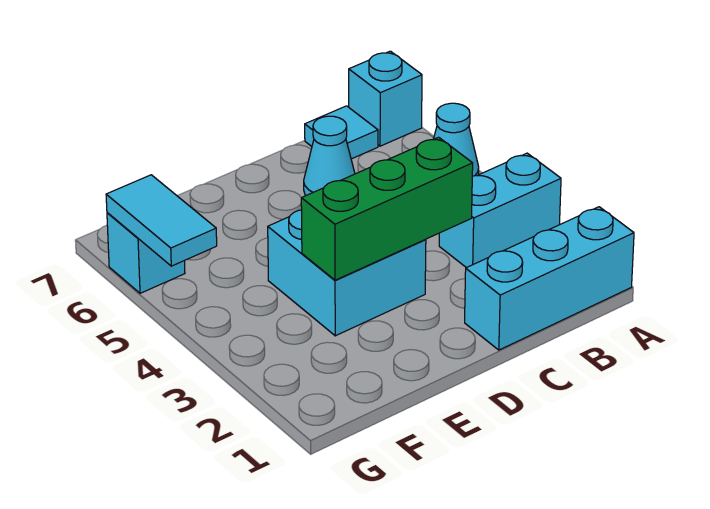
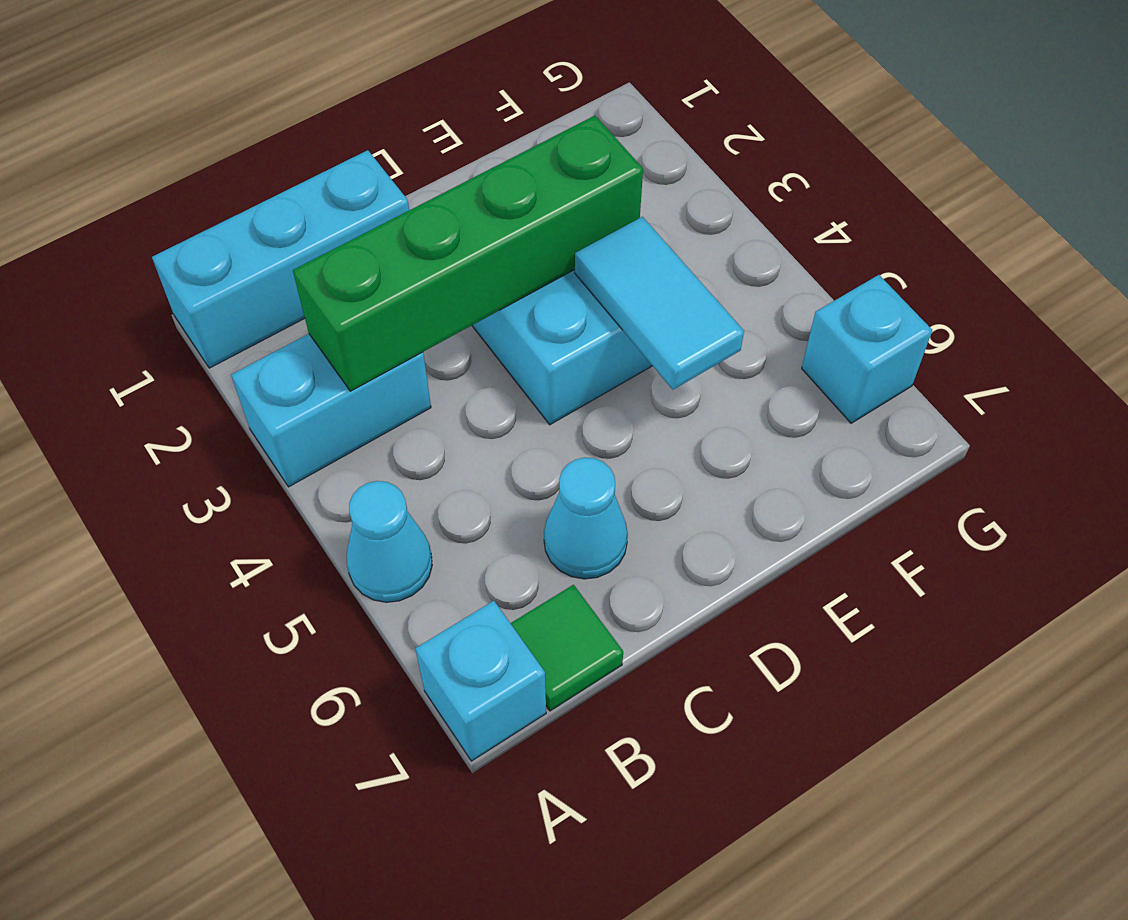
cyan 1x1 tile [305,106,378,159] -> green 1x1 tile [511,585,623,711]
green 1x3 brick [301,137,473,280] -> green 1x4 brick [293,116,643,391]
cyan 1x2 tile [106,175,217,266] -> cyan 1x2 tile moved to [575,217,744,390]

